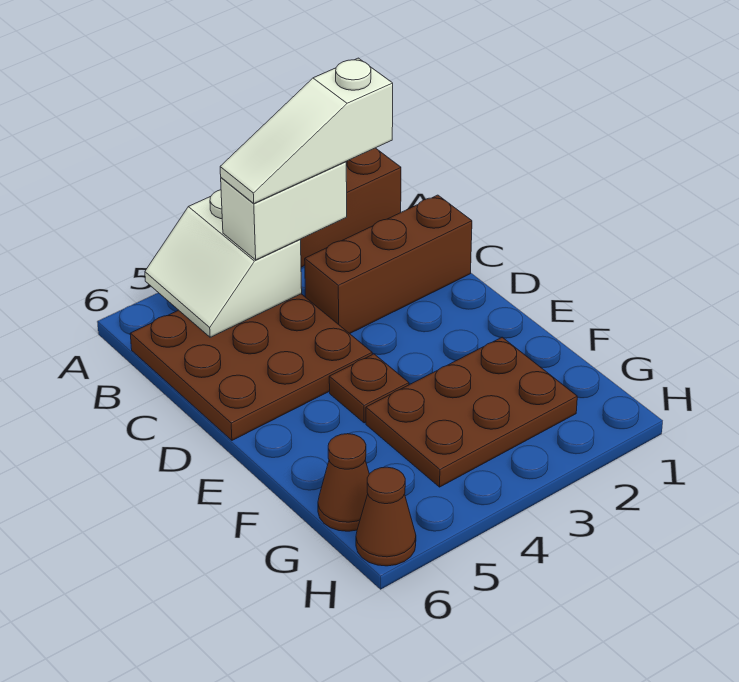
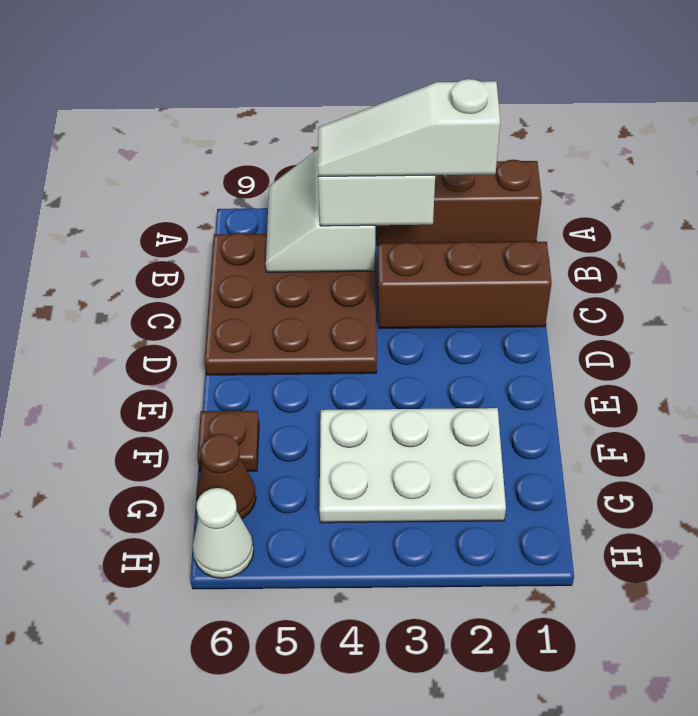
brown 1x1 plate [329,354,409,423] -> brown 1x1 plate moved to [197,411,259,472]
brown 2x3 plate [366,337,577,487] -> white 2x3 plate [319,408,506,523]
brown 1x1 cone [356,467,416,566] -> white 1x1 cone [193,488,254,578]

